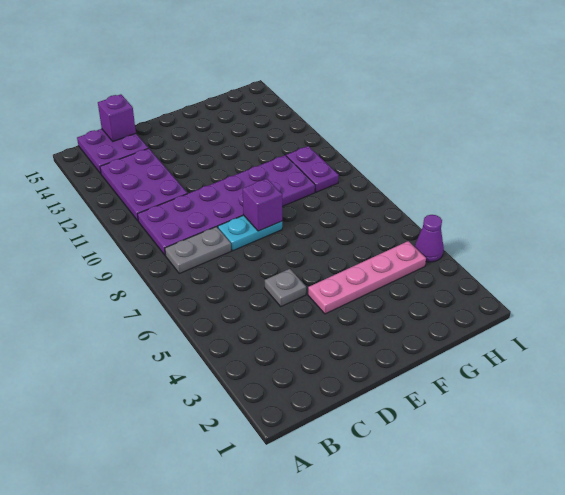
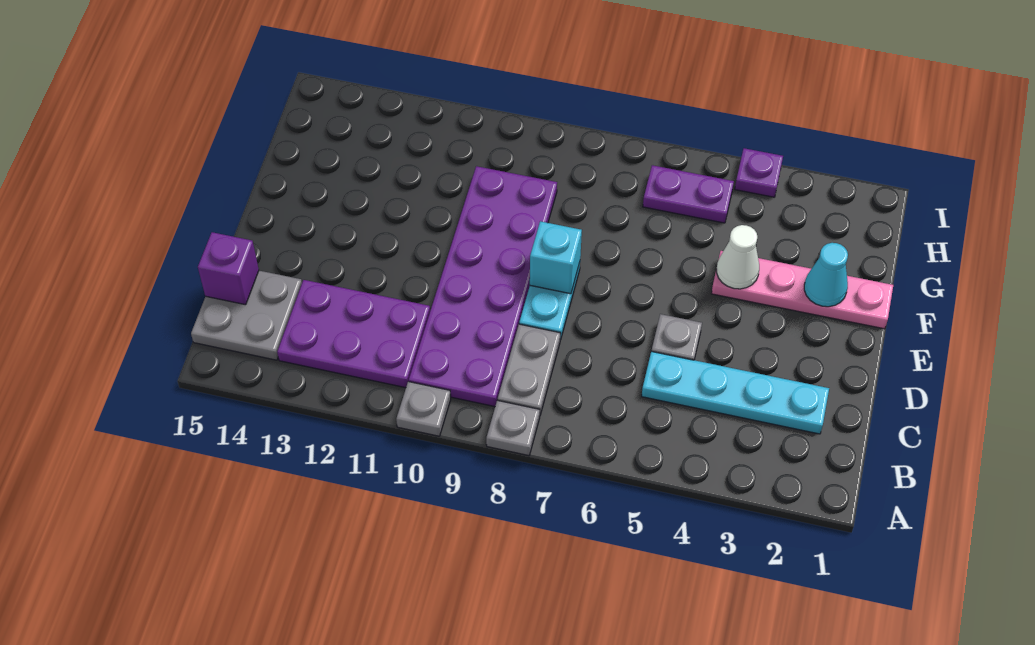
none -> grey 1x1 plate [486,400,540,456]
none -> grey 1x1 plate [396,382,451,436]
purple 2x2 plate [77,129,148,174] -> grey 2x2 plate [191,271,302,360]
none -> cyan 1x4 plate [642,351,829,434]
pink 1x4 plate [308,241,426,314] -> pink 1x4 plate turned to [711,251,893,329]
purple 1x1 brick [243,179,282,231] -> cyan 1x1 brick [530,221,582,294]
none -> cyan 1x1 cone [804,243,848,307]
none -> white 1x1 cone [717,225,759,289]
purple 1x2 plate [286,146,339,192] -> purple 1x2 plate moved to [643,165,734,223]
purple 1x1 cone [415,215,444,262] -> purple 1x1 plate [735,148,783,197]

